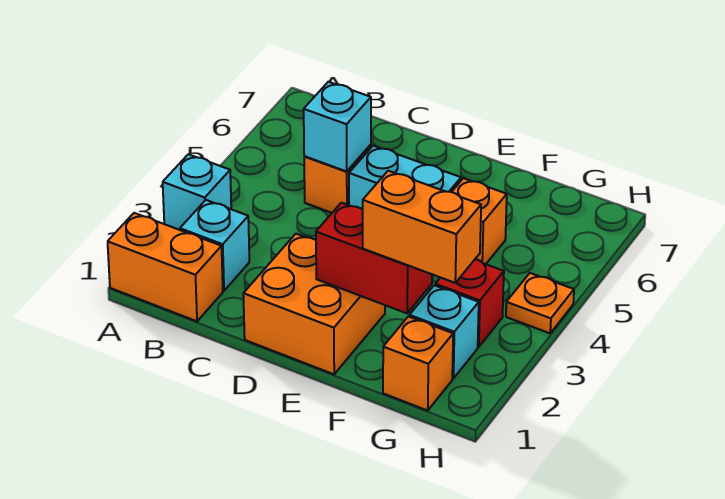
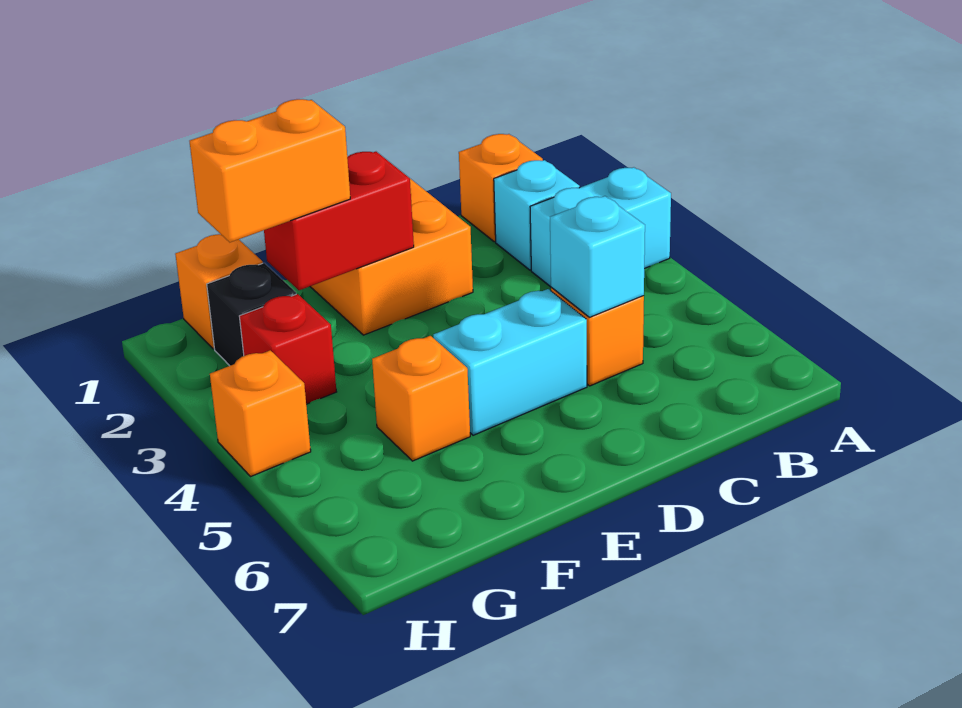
orange 1x2 brick [108,213,223,321] -> orange 1x1 brick [459,134,543,242]
cyan 1x1 brick [163,154,231,230] -> cyan 1x2 brick [530,167,671,287]
cyan 1x1 brick [409,285,479,379] -> black 1x1 brick [207,263,296,366]
orange 1x1 plate [506,273,574,333] -> orange 1x1 brick [210,350,311,477]

